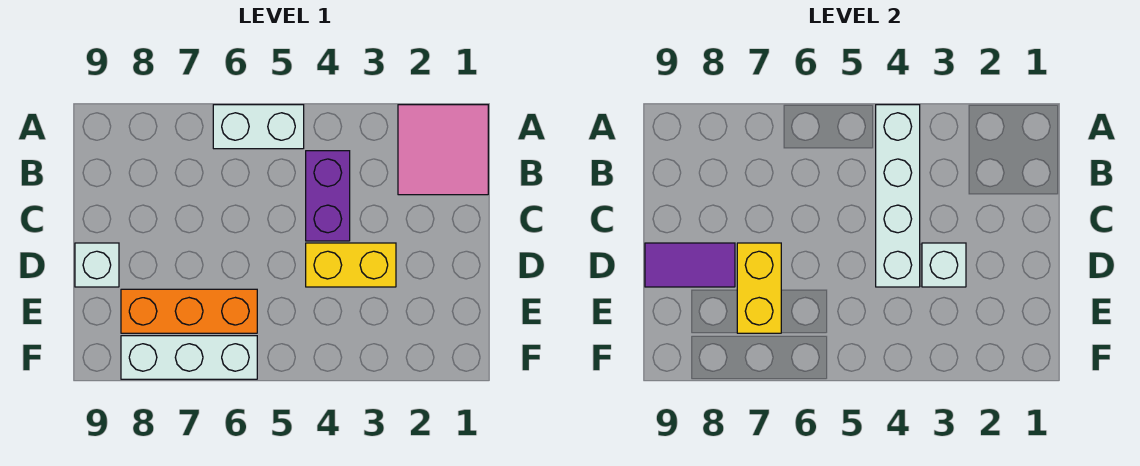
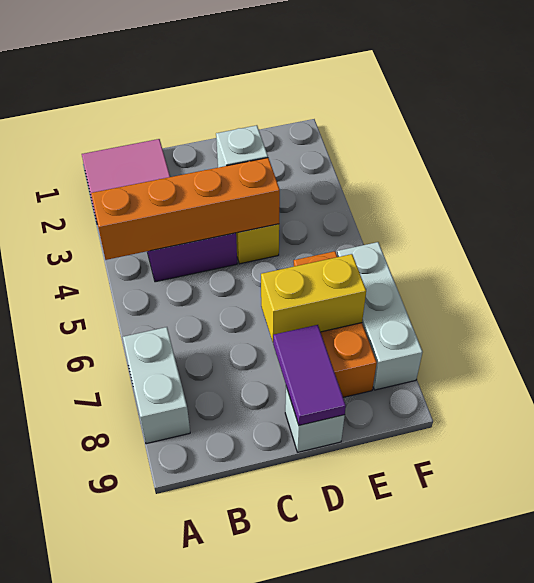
white 1x4 brick [876,105,920,287] -> orange 1x4 brick [91,158,280,260]
white 1x2 brick [213,105,304,149] -> white 1x2 brick moved to [123,327,190,444]

